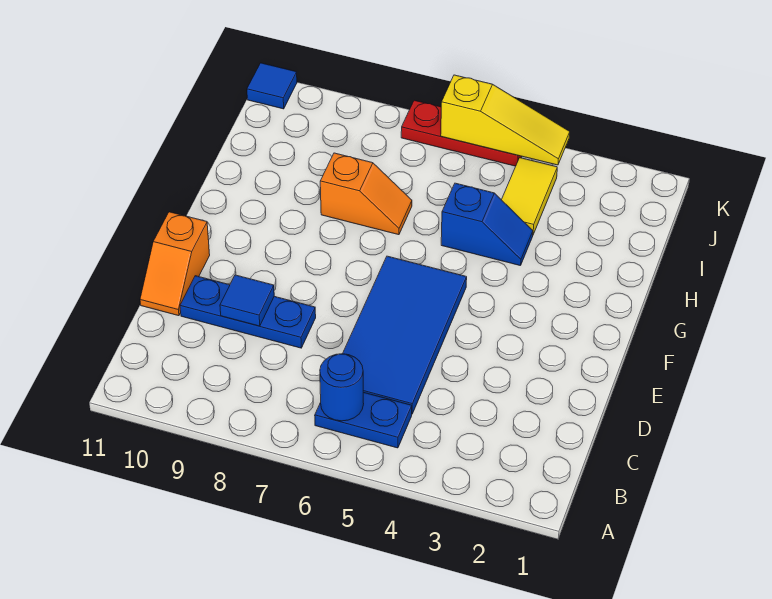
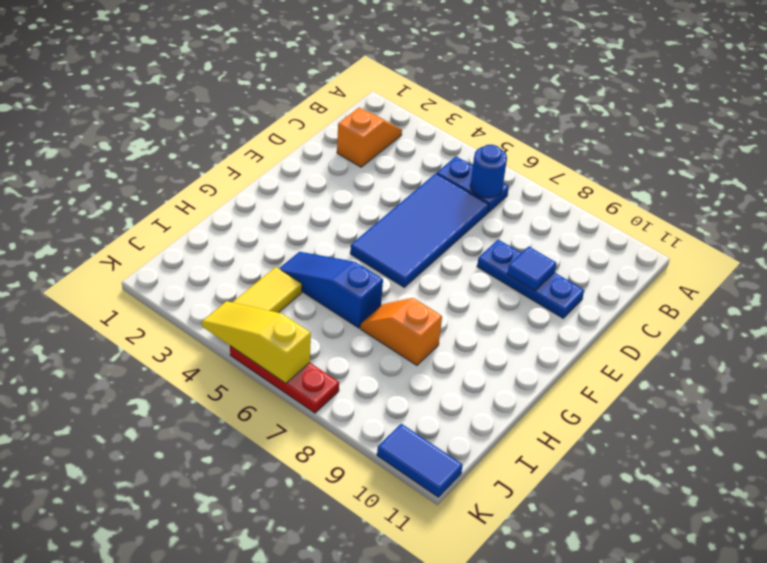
orange 1x2 slope [140,212,210,316] -> orange 1x2 slope moved to [337,108,402,167]
blue 1x2 slope [441,183,533,266] -> blue 1x3 slope [279,252,383,328]
blue 1x1 tile [247,63,297,109] -> blue 1x2 tile [377,424,463,497]

